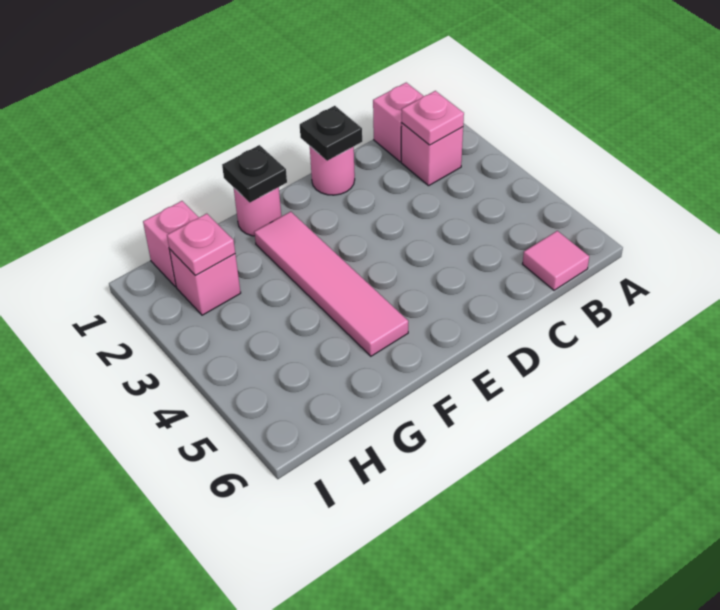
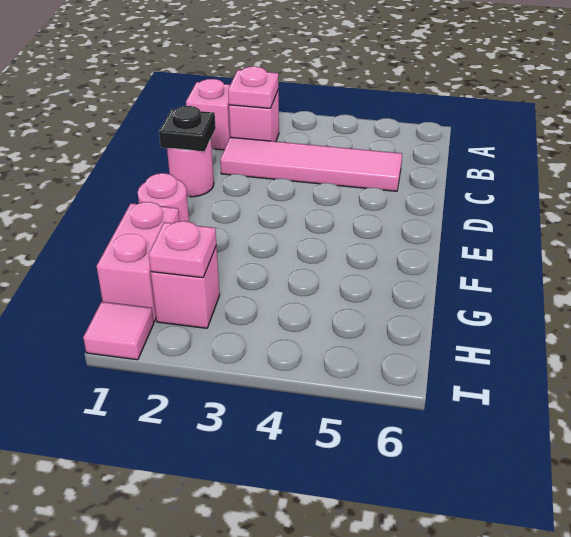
pink 1x1 tile [523,231,589,290] -> pink 1x1 tile moved to [83,302,154,360]
black 1x1 plate [222,145,287,202] -> none
pink 1x4 tile [254,212,408,356] -> pink 1x4 tile moved to [220,137,402,191]
pink 1x1 brick [143,201,199,287] -> pink 1x2 brick [97,202,179,322]

